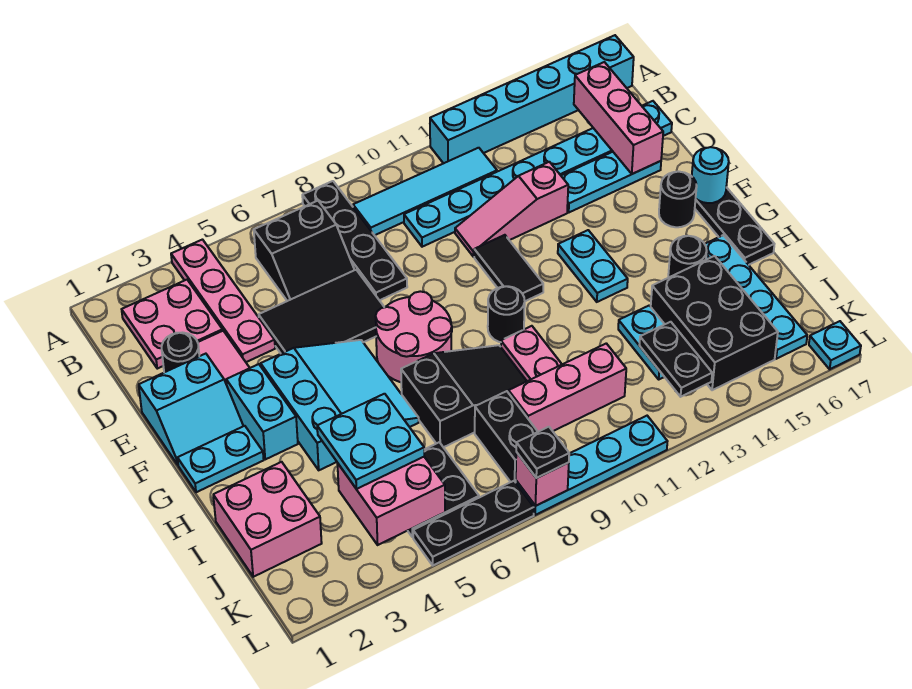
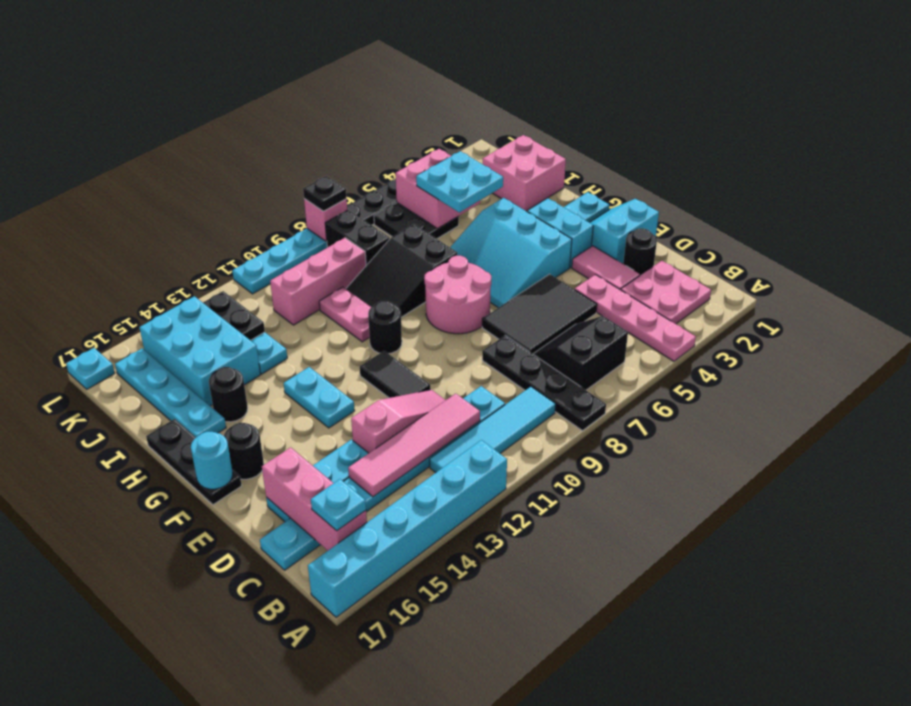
none -> cyan 1x1 plate [311,479,366,531]
none -> pink 1x4 tile [348,394,480,497]
black 2x3 brick [651,256,778,390] -> cyan 2x3 brick [139,296,260,406]

